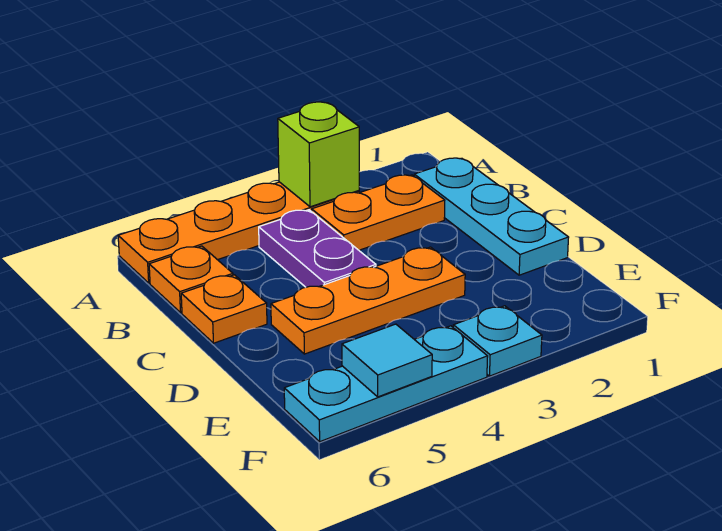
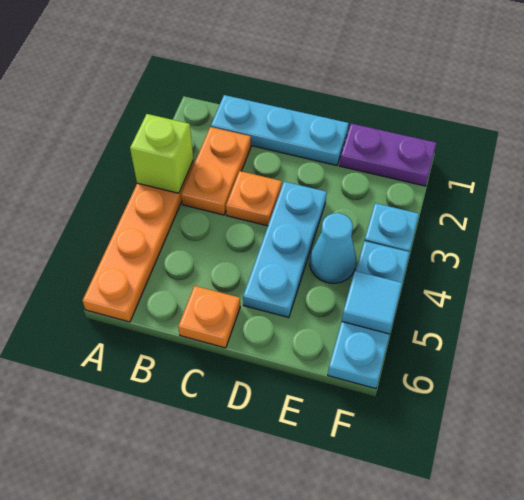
purple 1x2 plate [259,210,376,287] -> purple 1x2 plate moved to [339,124,436,186]
orange 1x1 plate [149,246,233,312] -> orange 1x1 plate moved to [226,171,282,226]
orange 1x3 plate [271,247,465,354] -> cyan 1x3 plate [243,182,327,317]
none -> cyan 1x1 cone [310,213,356,283]

